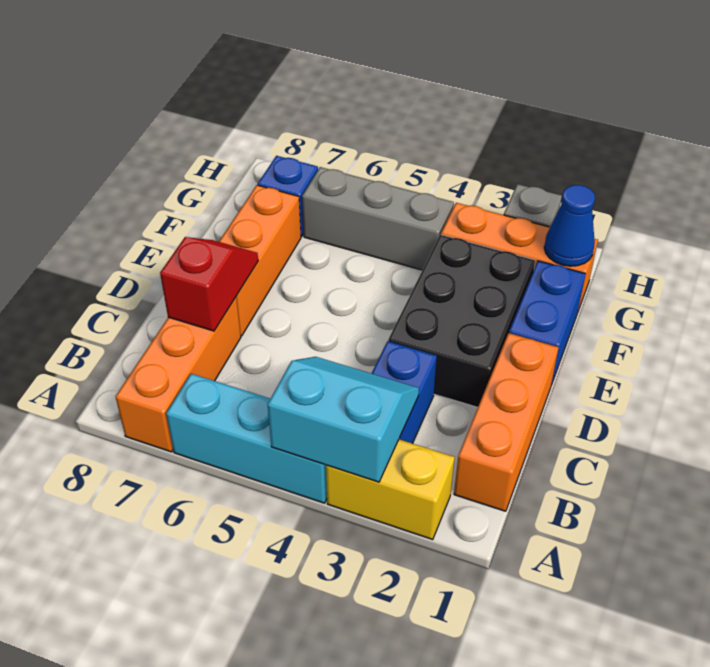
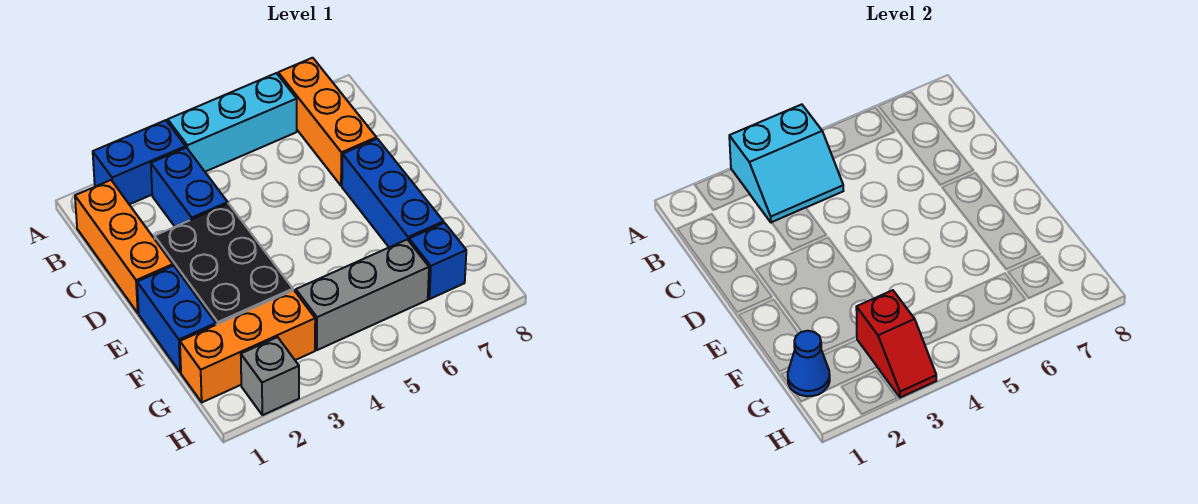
yellow 1x2 brick [326,439,455,540] -> blue 1x2 brick [93,120,186,204]
red 1x2 slope [160,237,258,331] -> red 1x2 slope moved to [856,290,936,398]
orange 1x3 brick [219,185,301,336] -> blue 1x3 brick [342,139,443,247]

